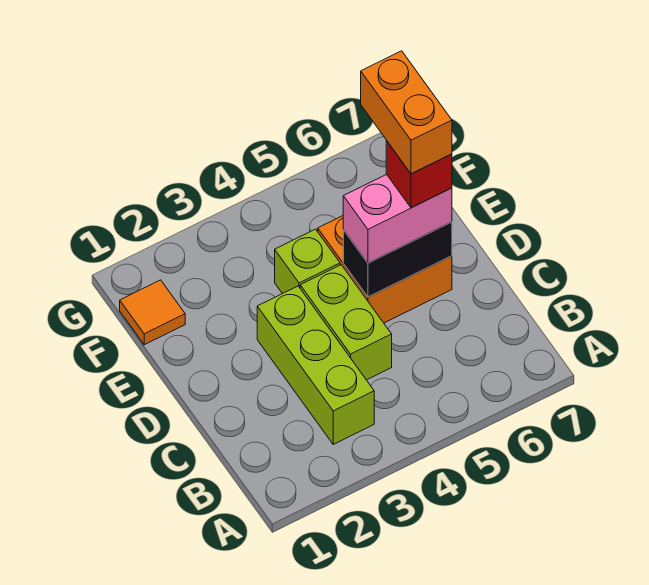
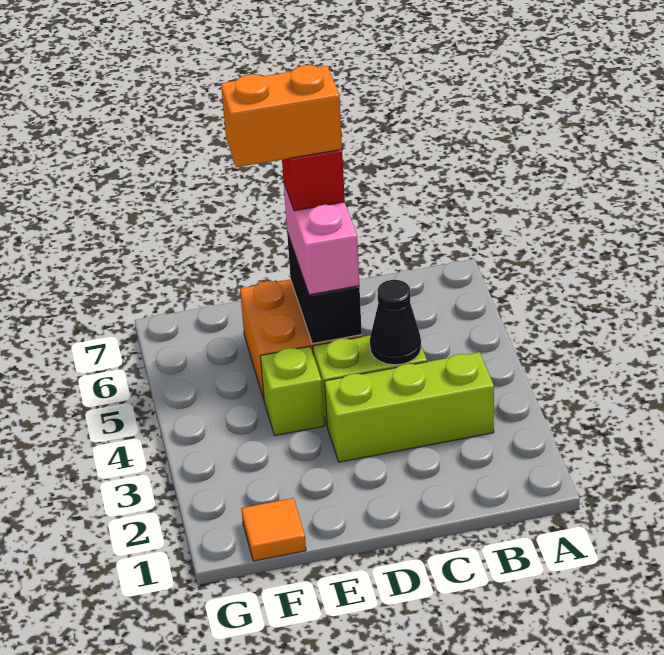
none -> black 1x1 cone [370,280,421,365]

